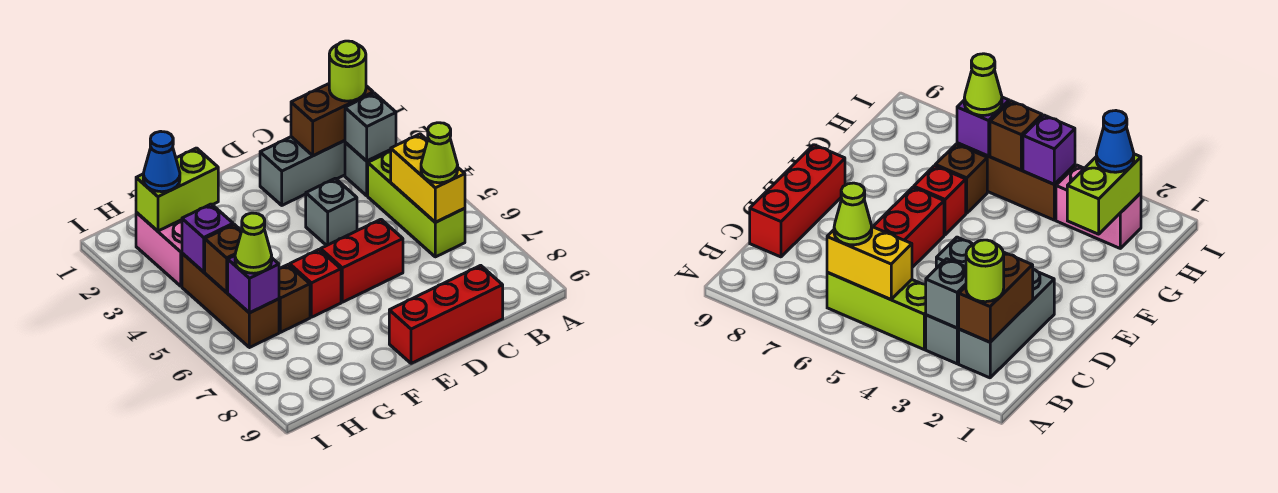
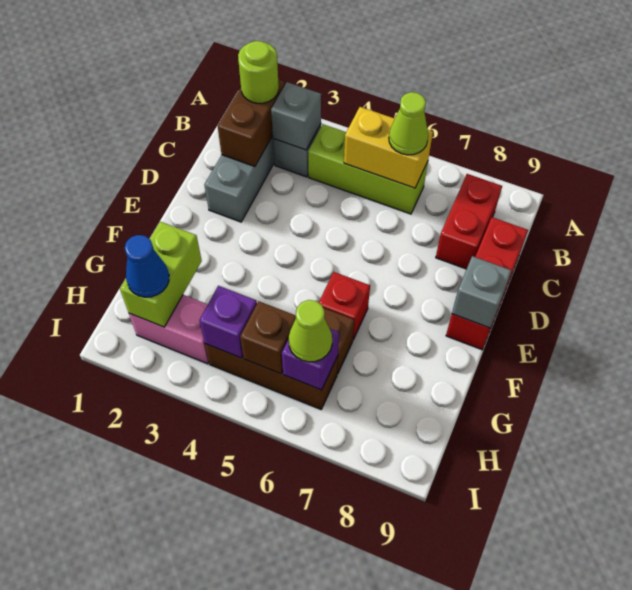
grey 1x1 brick [306,178,357,246] -> grey 1x1 brick moved to [452,256,512,328]
red 1x2 brick [321,219,403,302] -> red 1x2 brick moved to [436,174,502,269]

